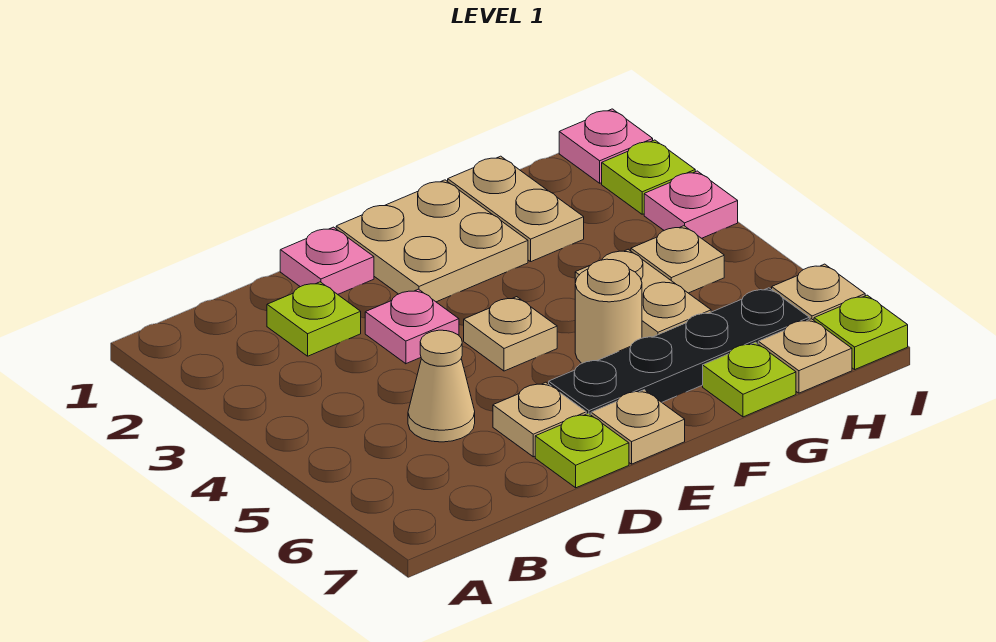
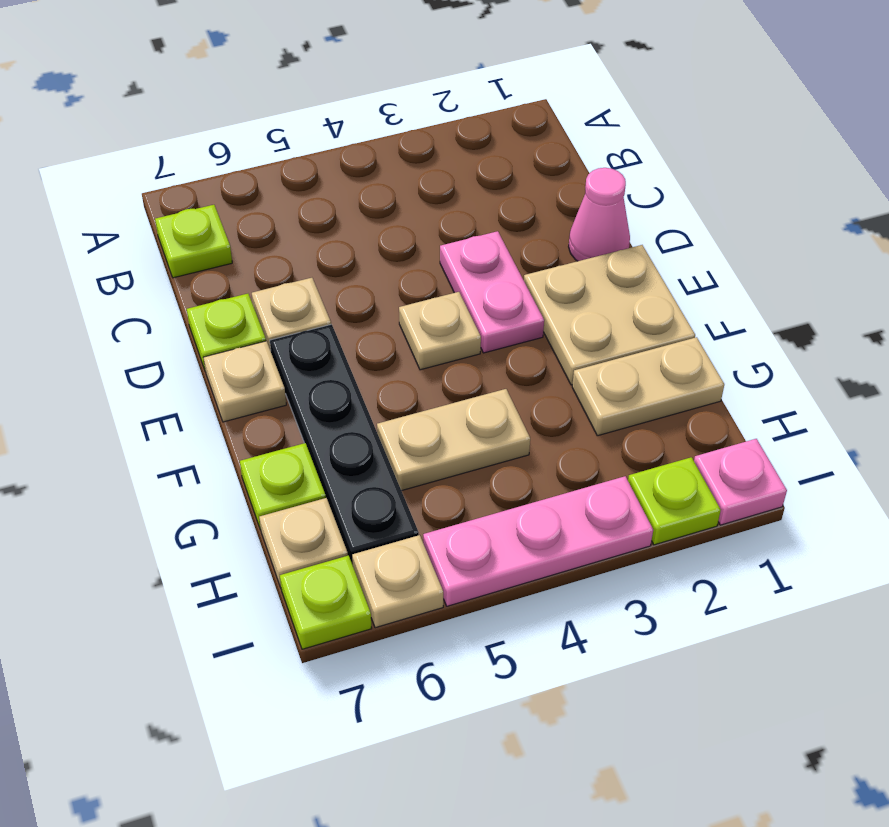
lime 1x1 plate [267,282,361,356] -> lime 1x1 plate moved to [155,205,232,278]
tan 1x1 cone [408,330,475,442] -> none
pink 1x1 plate [280,227,374,294] -> pink 1x1 cone [569,168,630,261]
pink 1x1 plate [365,289,459,364] -> pink 1x2 plate [440,231,544,353]
tan 1x1 round brick [575,259,642,363] -> none
tan 1x1 plate [631,226,724,293] -> none
pink 1x1 plate [644,171,738,238] -> pink 1x3 plate [423,476,653,606]

